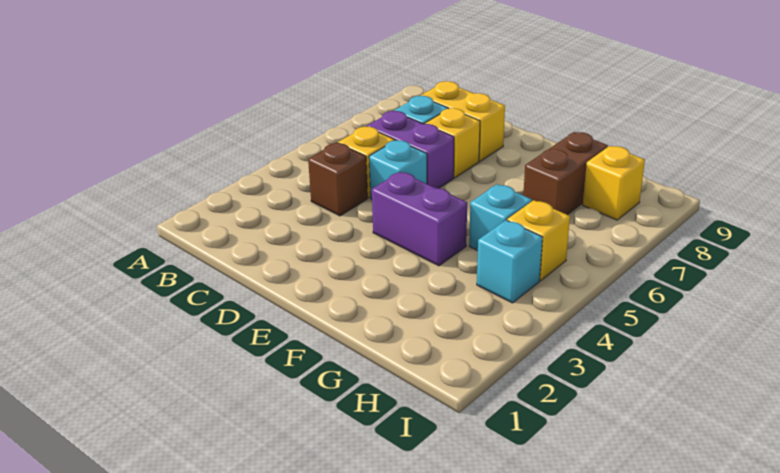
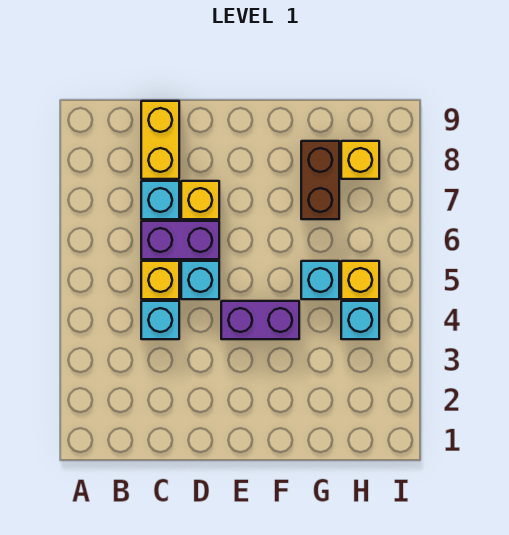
brown 1x1 brick [308,143,368,216] -> cyan 1x1 brick [141,301,179,339]
yellow 1x2 brick [421,81,505,161] -> yellow 1x2 brick turned to [141,101,179,179]

